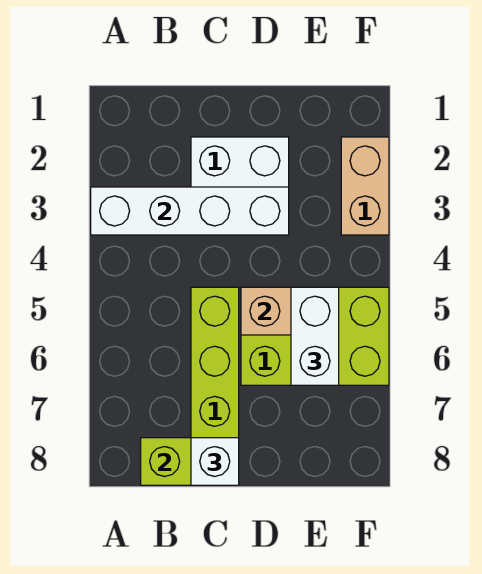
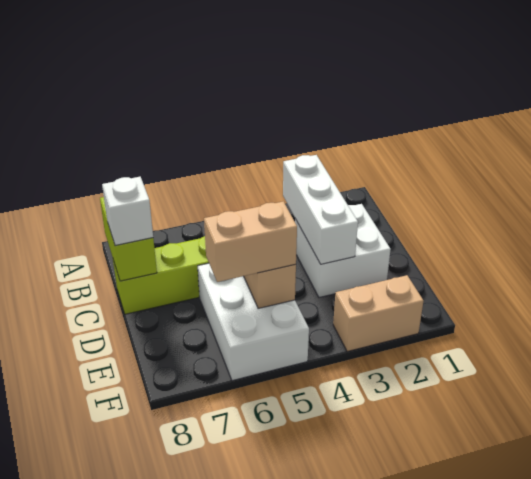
white 1x4 brick [91,187,289,235] -> white 1x3 brick [283,155,358,264]
lime 2x3 brick [241,287,389,385] -> white 2x3 brick [198,263,309,381]
white 1x2 brick [291,287,339,385] -> tan 1x2 brick [204,201,297,282]

